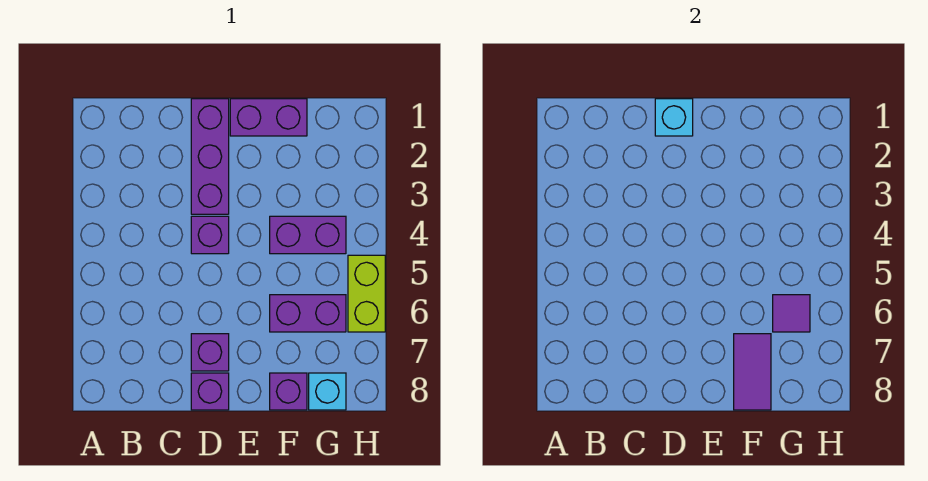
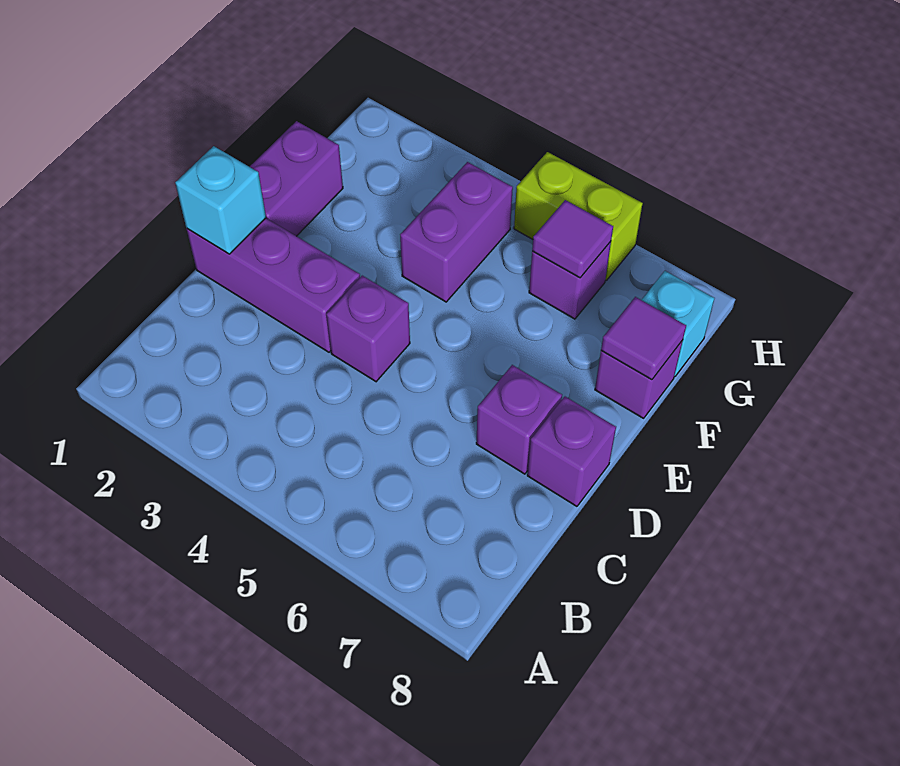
purple 1x2 brick [270,295,346,332] -> purple 1x1 brick [529,242,611,319]
purple 1x2 tile [734,334,771,410] -> purple 1x1 tile [601,297,686,380]

